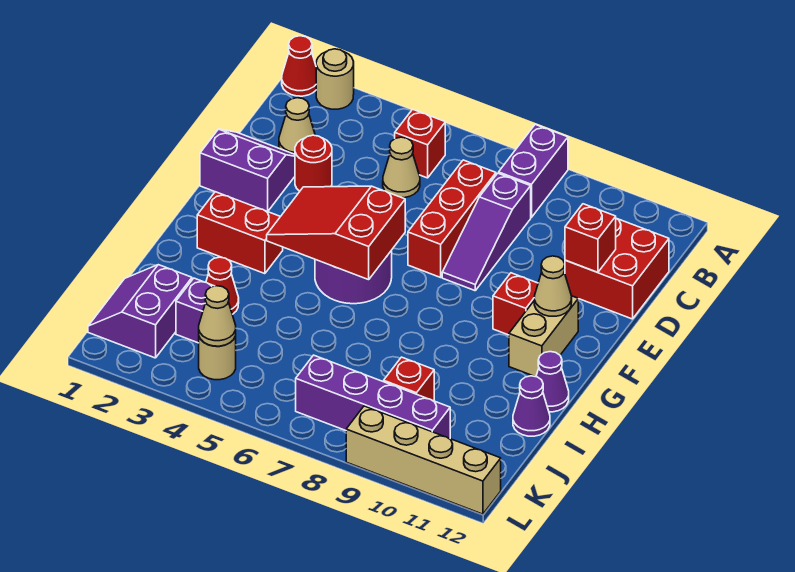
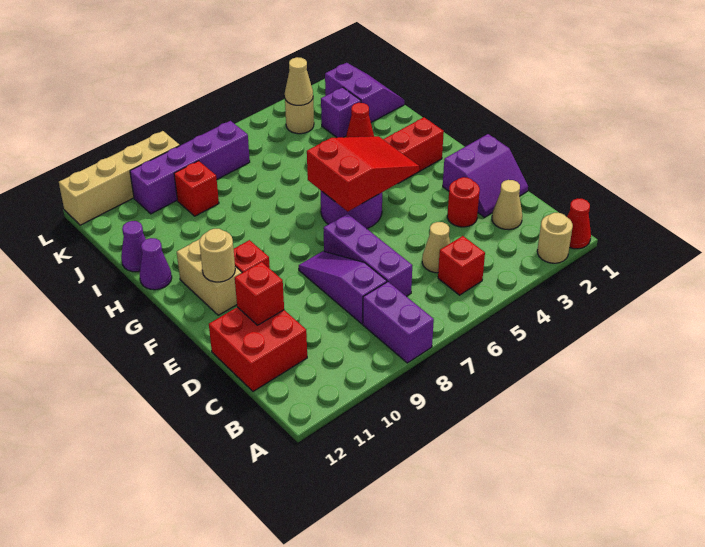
red 1x3 brick [408,160,496,277] -> purple 1x3 brick [324,214,412,296]
tan 1x1 cone [534,256,572,316] -> tan 1x1 round brick [199,229,235,282]

